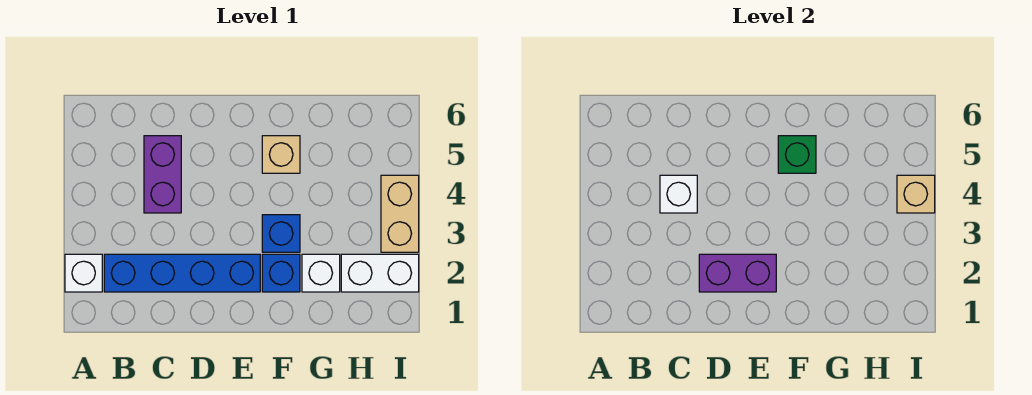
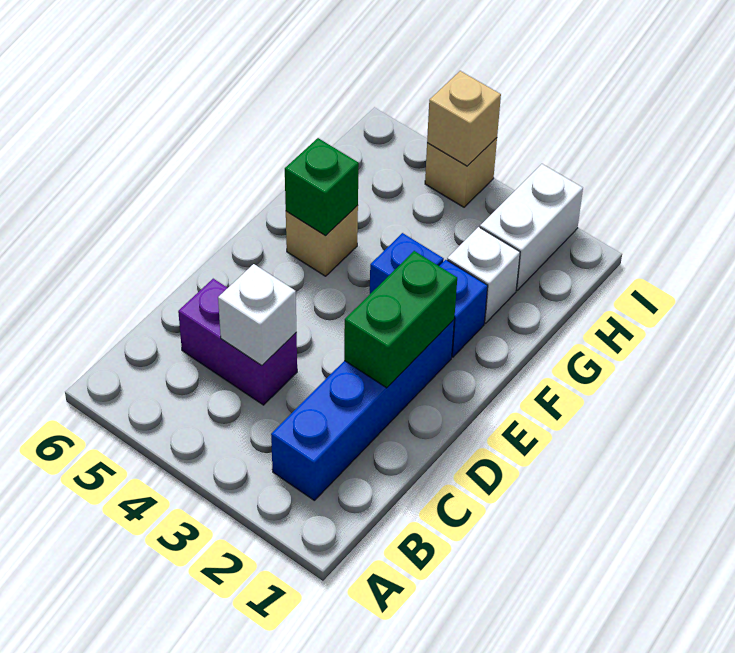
white 1x1 brick [65,254,102,292] -> none
purple 1x2 brick [699,254,776,292] -> green 1x2 brick [344,251,457,388]
tan 1x2 brick [381,175,419,252] -> tan 1x1 brick [425,138,497,207]

